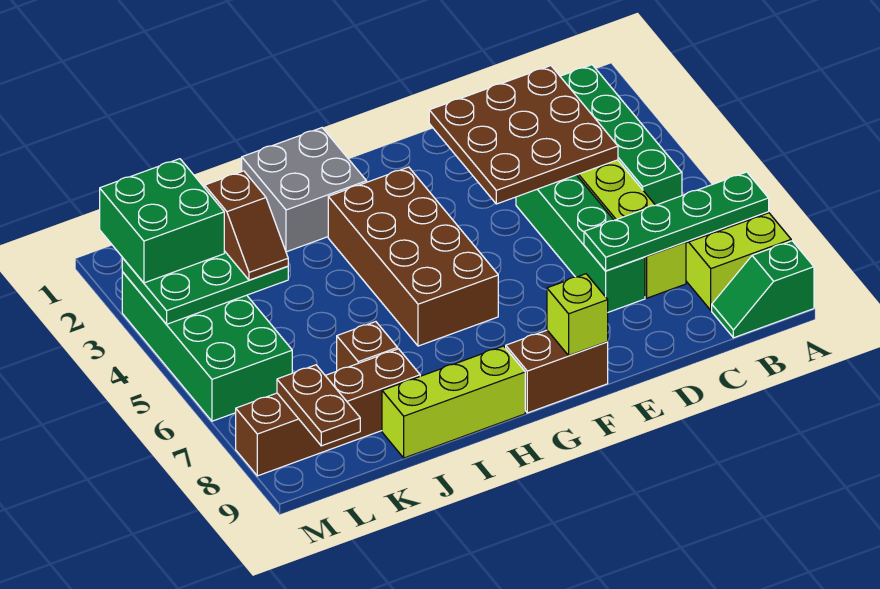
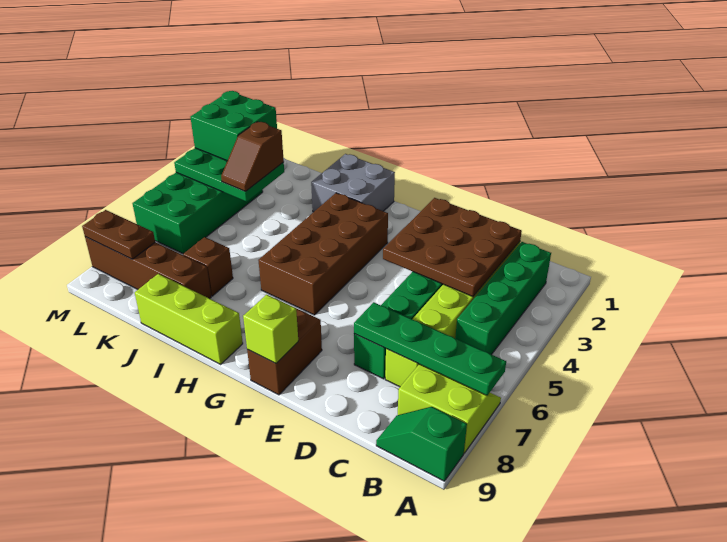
brown 1x2 brick [506,330,608,413] -> brown 1x2 brick turned to [247,309,322,395]
brown 1x2 plate [277,365,360,446] -> brown 1x2 plate turned to [82,210,155,259]

